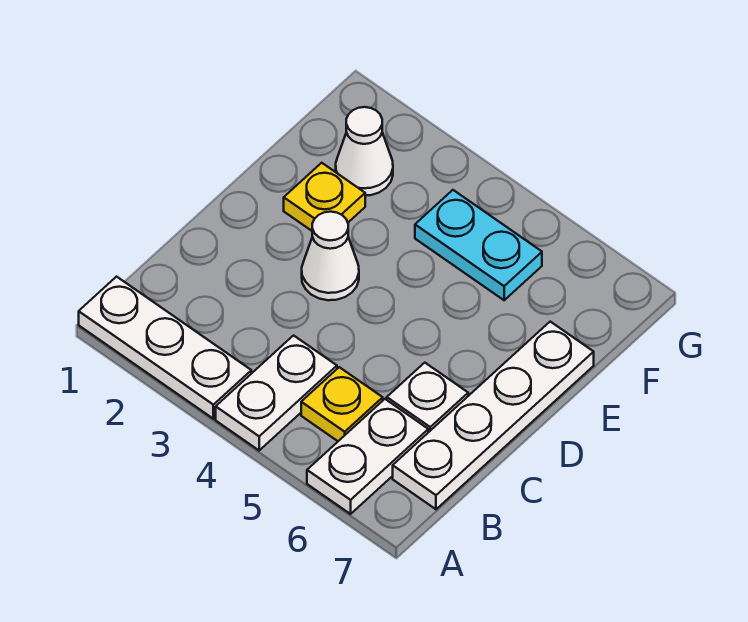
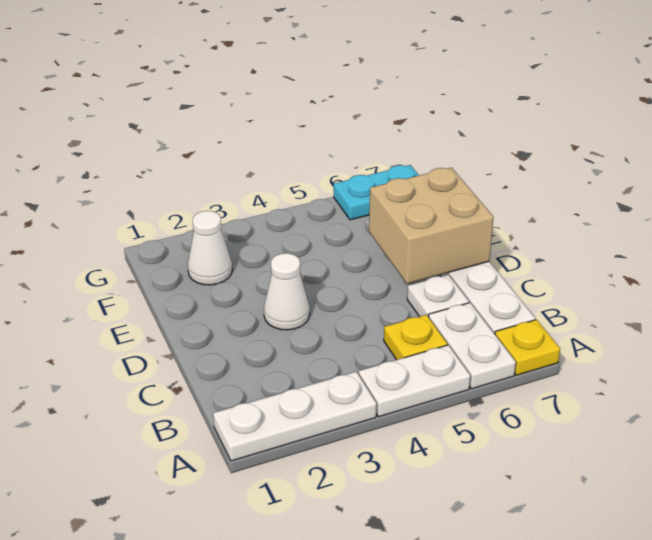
white 1x2 plate [216,336,337,450] -> white 1x2 plate turned to [359,345,470,417]
none -> tan 2x2 brick [369,168,494,284]
yellow 1x1 plate [284,163,365,231] -> yellow 1x1 plate moved to [495,320,560,375]
cyan 1x2 plate [415,190,542,300] -> cyan 1x2 plate moved to [334,165,419,220]

